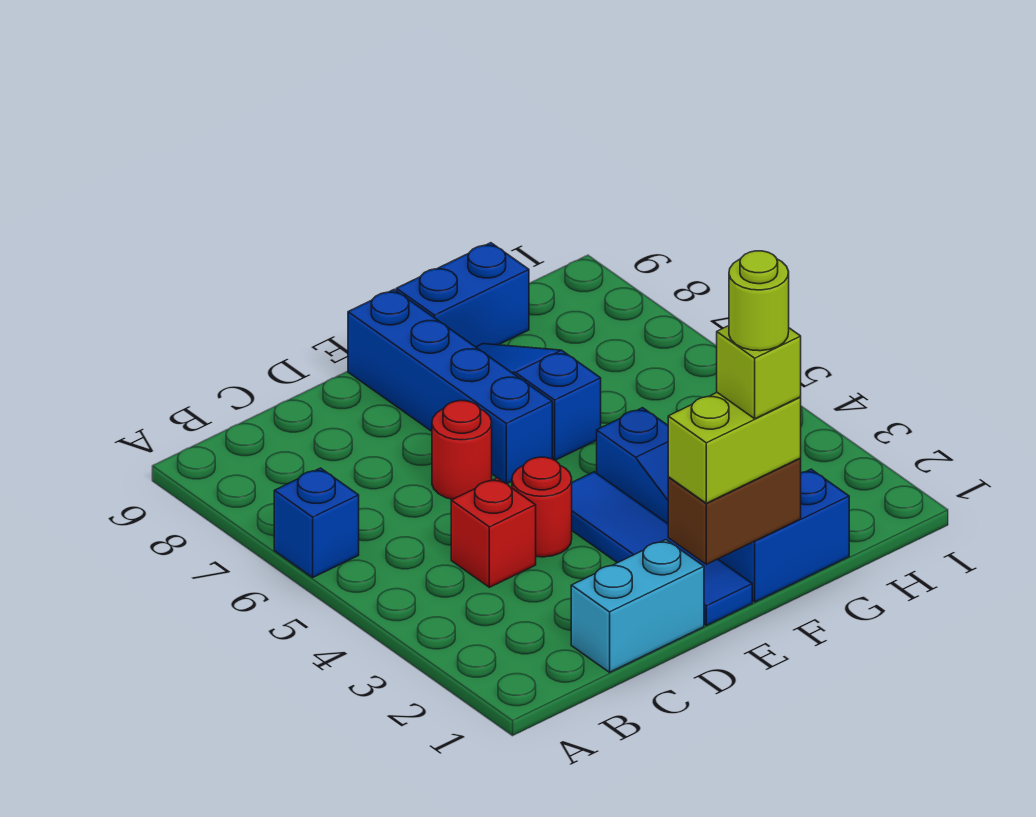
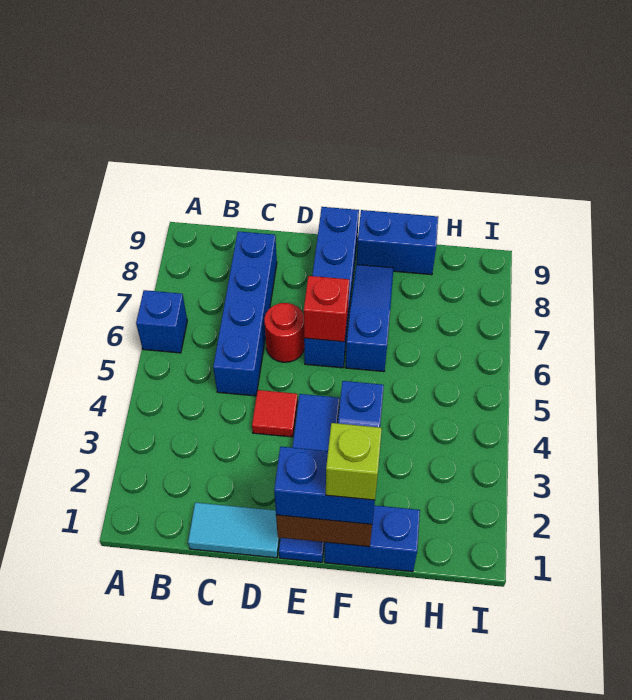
cyan 1x2 brick [571,540,704,672] -> cyan 1x2 tile [188,502,280,558]
red 1x1 brick [451,478,536,587] -> red 1x1 brick moved to [304,276,349,342]
none -> blue 1x4 brick [213,231,277,396]
red 1x1 round brick [512,457,572,557] -> red 1x1 tile [252,390,298,437]
lime 1x2 brick [668,393,801,503] -> blue 1x2 brick [274,447,375,524]
lime 1x1 round brick [729,251,789,351] -> none

